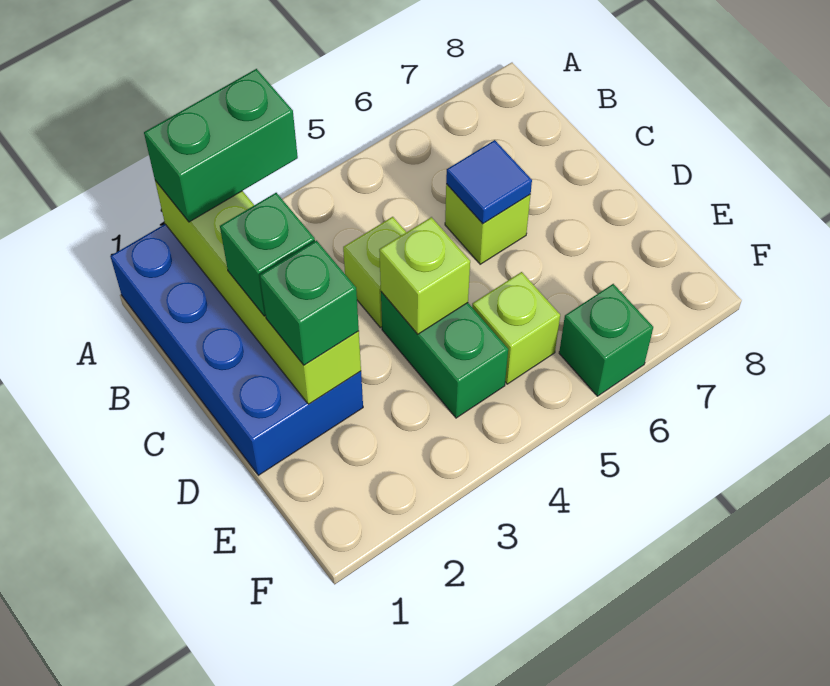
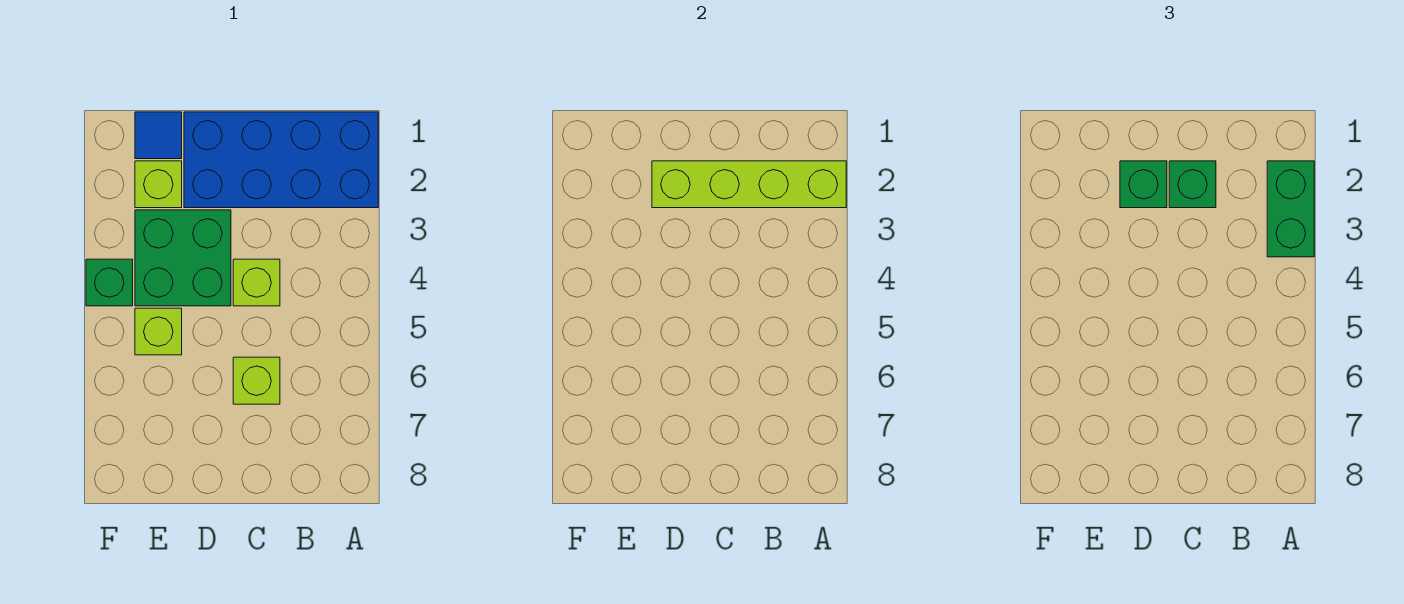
blue 1x1 tile [446,140,532,224] -> blue 1x1 tile moved to [135,112,182,159]
green 1x2 brick [381,292,508,418] -> green 2x2 brick [135,210,231,306]
lime 1x1 brick [379,217,470,334] -> lime 1x1 brick moved to [135,161,182,208]
green 1x1 brick [559,284,653,396] -> green 1x1 brick moved to [86,259,133,306]

